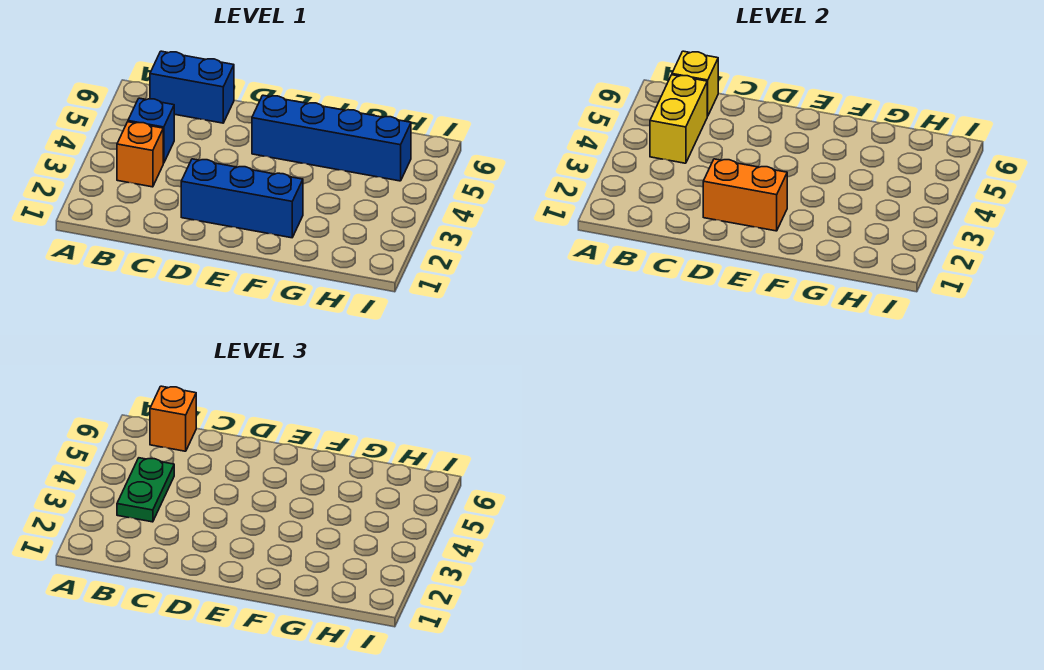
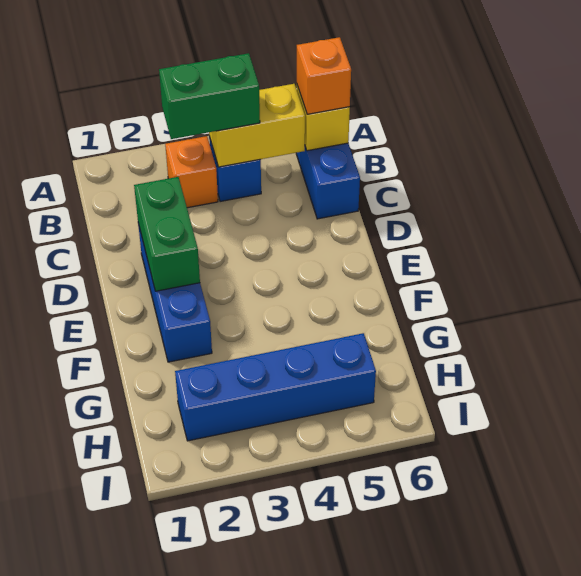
green 1x2 plate [117,458,174,522] -> green 1x2 brick [159,53,260,139]
orange 1x2 brick [703,159,787,231] -> green 1x2 brick [134,177,200,291]
blue 1x4 brick [252,95,411,181] -> blue 1x4 brick turned to [175,333,376,441]

